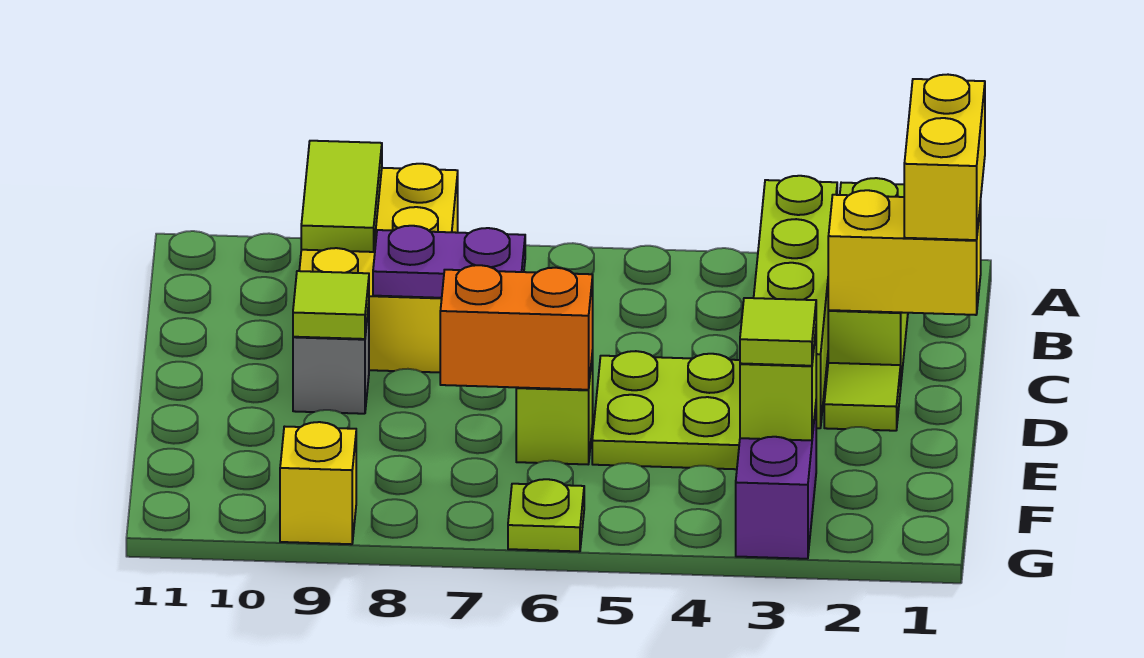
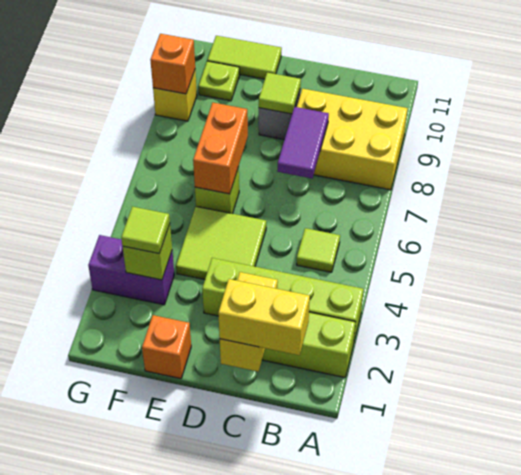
lime 1x2 tile [301,141,382,252] -> lime 1x2 tile moved to [208,36,282,79]
purple 1x2 plate [373,226,525,298] -> purple 1x2 tile [277,107,329,178]
lime 1x1 tile [824,363,901,431] -> lime 1x1 tile moved to [297,228,340,272]
lime 2x2 plate [592,351,740,469] -> lime 2x2 tile [176,207,266,280]
none -> orange 1x1 brick [142,315,191,379]
lime 1x1 plate [508,479,584,551] -> lime 1x1 plate moved to [198,61,240,101]
none -> orange 1x1 brick [150,34,195,94]

